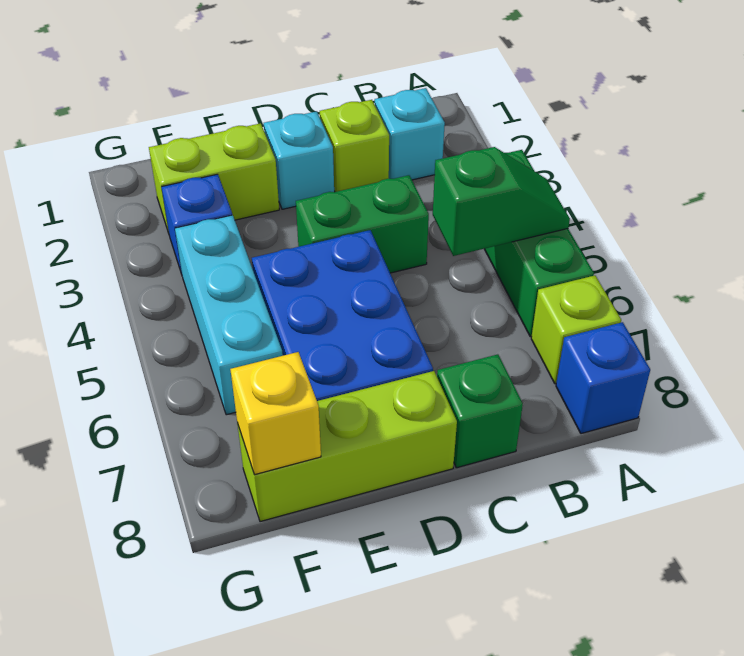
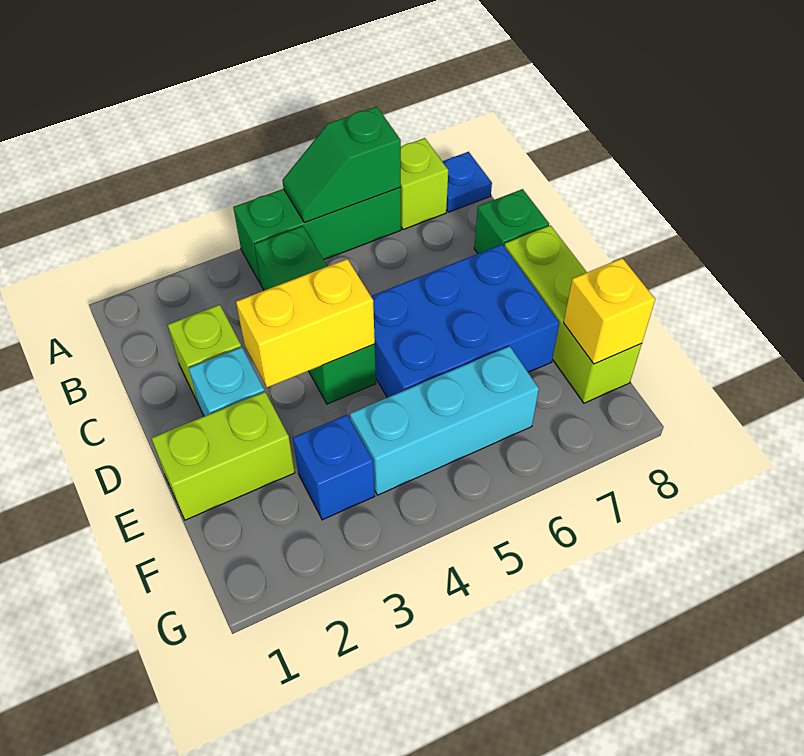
green 1x2 slope [433,147,570,256] -> green 1x2 slope turned to [283,107,401,223]
blue 1x1 brick [556,322,650,434] -> blue 1x1 plate [442,152,492,212]
cyan 1x1 brick [375,88,445,180] -> none
green 1x2 brick [296,175,429,273] -> green 1x3 brick [254,226,376,404]
none -> yellow 1x2 brick [236,259,375,388]
lime 1x2 brick [149,123,279,233] -> lime 1x2 brick turned to [152,392,295,520]

